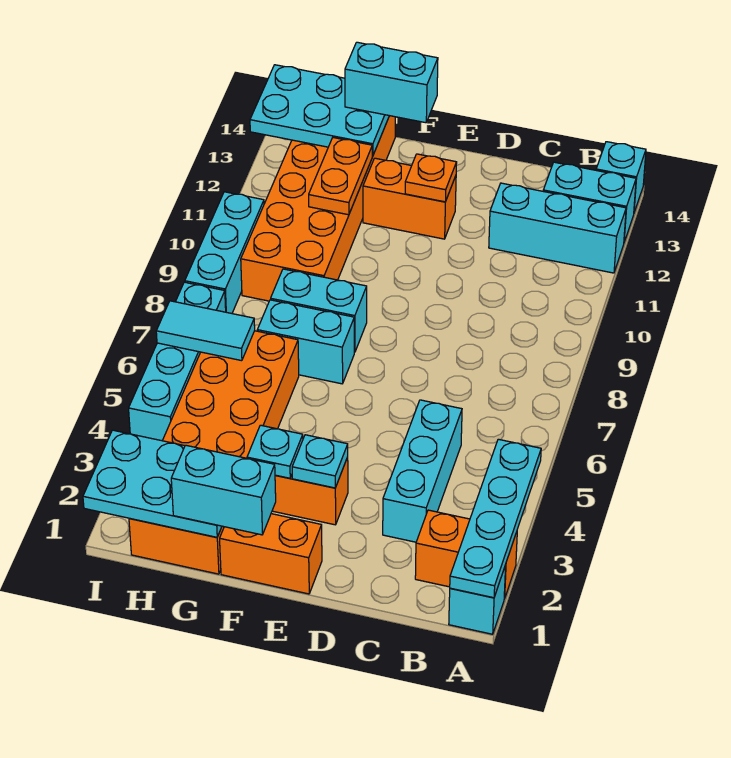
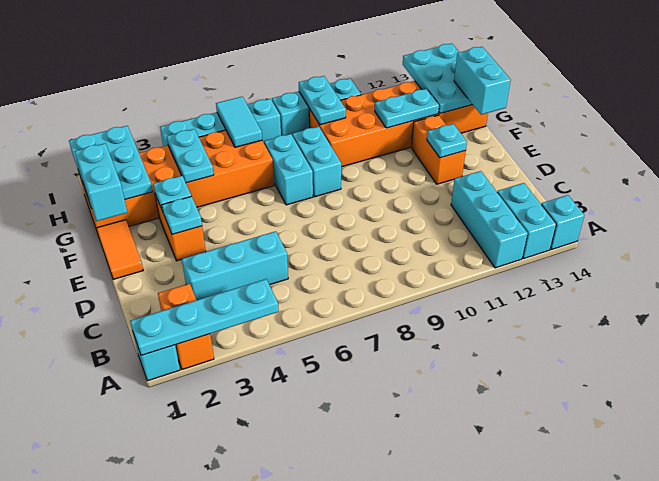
orange 1x2 brick [220,514,322,594] -> orange 1x2 tile [96,220,143,279]
orange 1x1 plate [405,154,457,202] -> cyan 1x1 plate [427,124,467,158]
none -> cyan 1x2 plate [167,129,214,183]
orange 1x2 plate [309,138,372,215] -> cyan 1x2 plate [375,89,439,128]
none -> cyan 1x2 plate [299,76,346,125]

